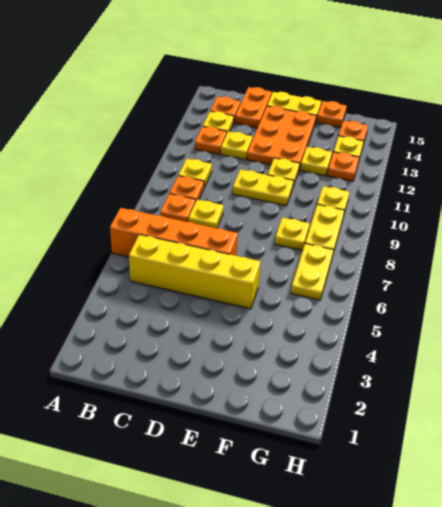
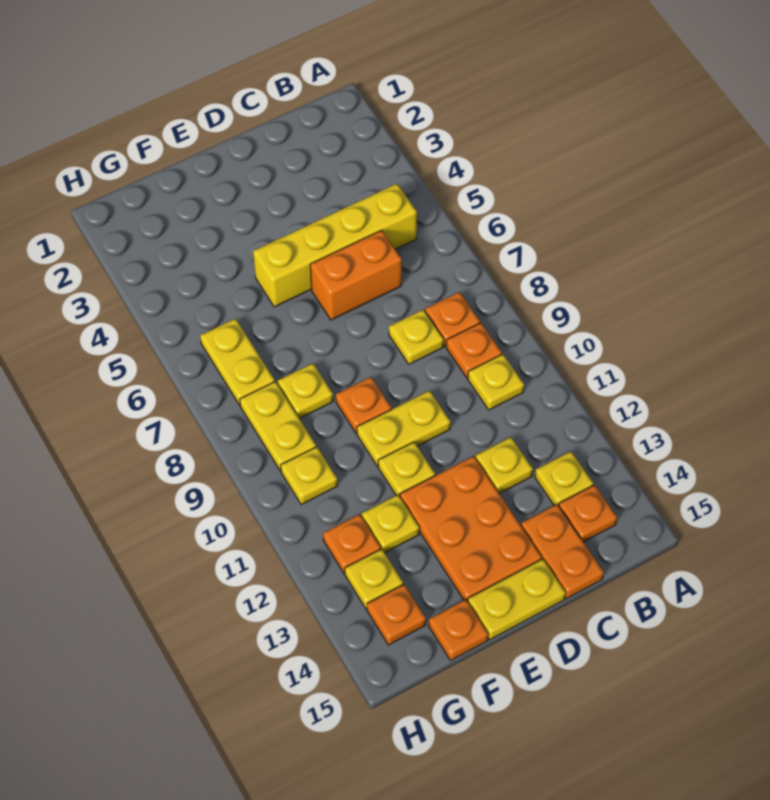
orange 1x4 brick [110,208,238,257] -> orange 1x2 brick [310,230,402,320]
orange 1x1 plate [195,126,227,154] -> orange 1x1 plate moved to [336,377,392,433]

